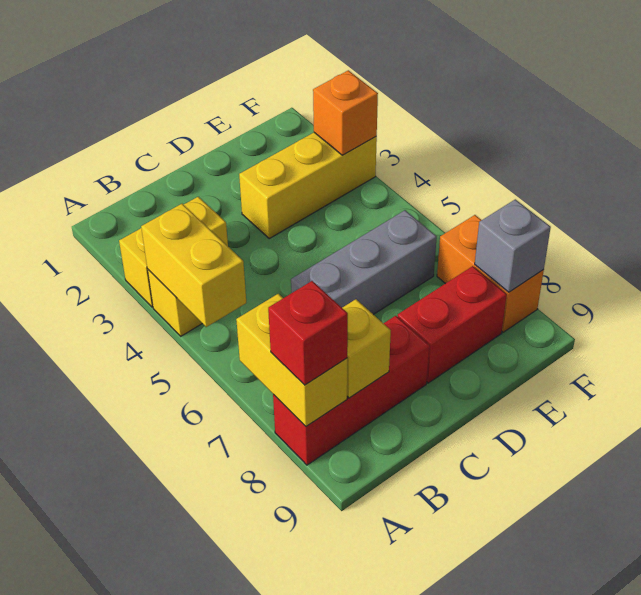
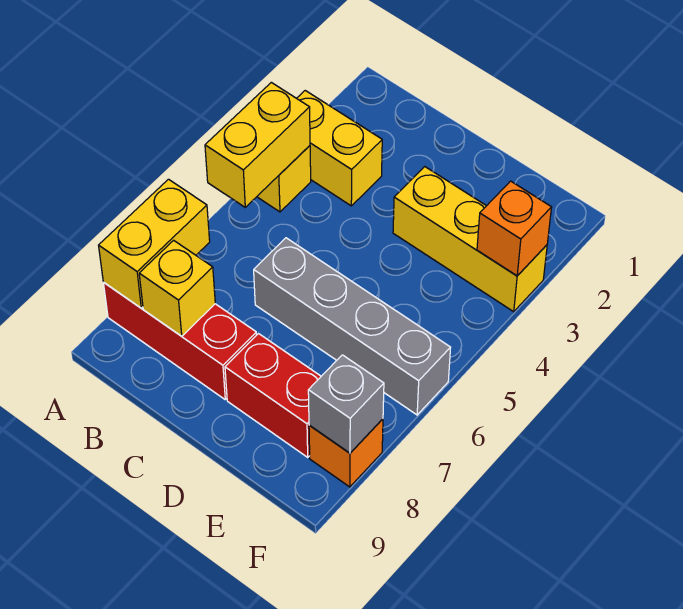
red 1x1 brick [268,281,348,385] -> none
grey 1x3 brick [291,210,437,315] -> grey 1x4 brick [254,238,451,415]
orange 1x2 brick [437,215,544,332] -> orange 1x1 brick [309,419,383,487]

